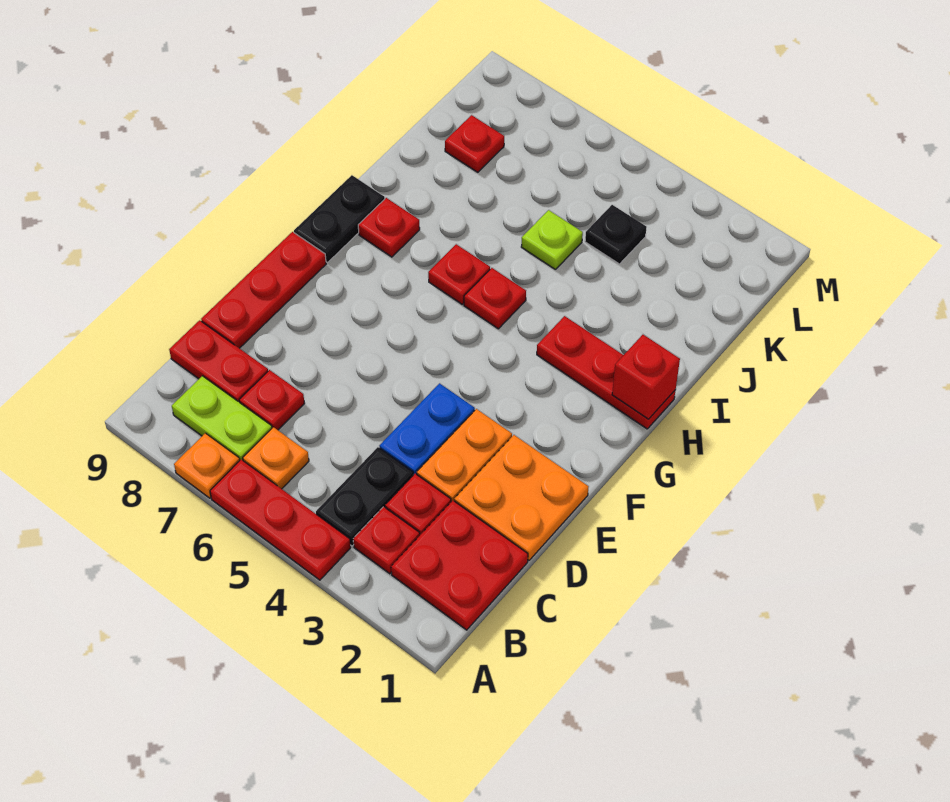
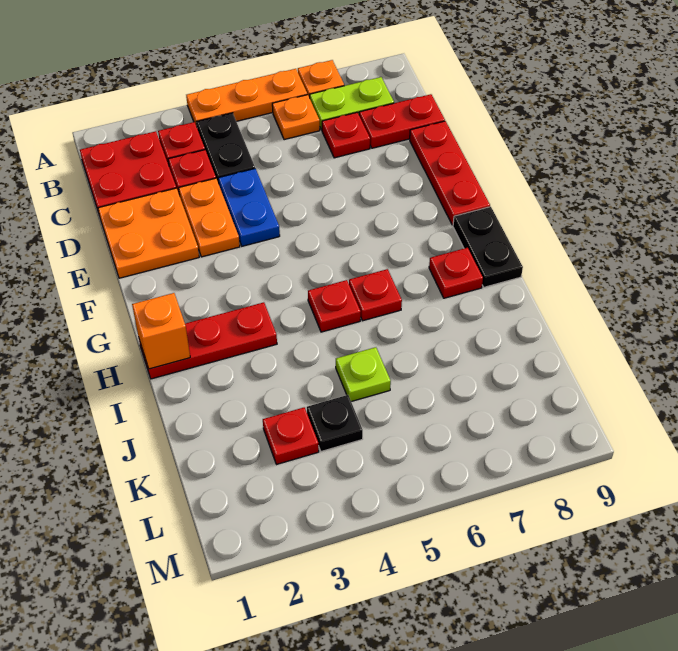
red 1x3 plate [210,460,351,580] -> orange 1x3 plate [186,69,307,126]
red 1x1 brick [612,335,680,419] -> orange 1x1 brick [132,293,190,369]
red 1x1 plate [445,115,504,172] -> red 1x1 plate moved to [263,407,319,464]

